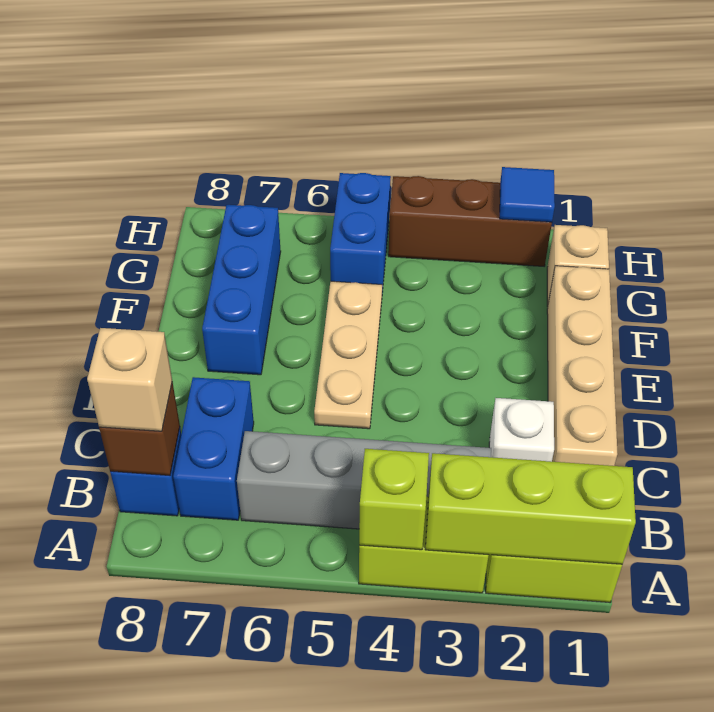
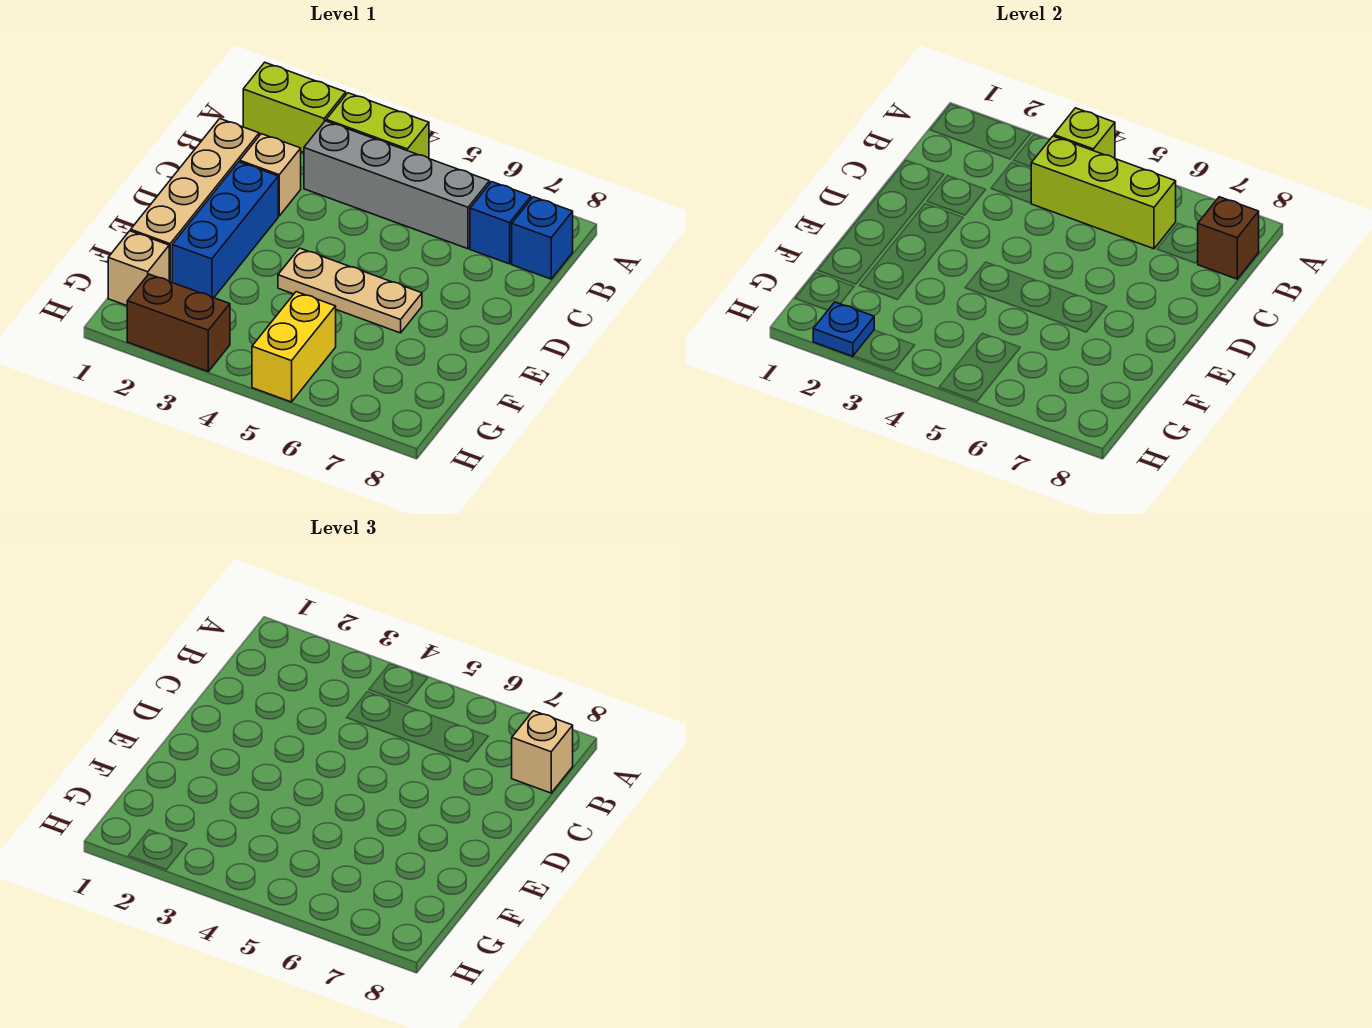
lime 1x3 brick [425,453,636,564] -> lime 1x3 brick moved to [1031,136,1176,249]
blue 1x2 brick [173,377,254,520] -> blue 1x1 brick [470,182,531,264]
white 1x1 brick [489,398,554,462] -> tan 1x1 brick [240,134,301,216]
tan 1x3 plate [314,281,382,429] -> tan 1x3 plate turned to [278,248,422,333]
blue 1x3 brick [202,205,281,375] -> blue 1x3 brick moved to [172,162,278,298]
blue 1x2 brick [330,173,391,292] -> yellow 1x2 brick [252,292,336,402]
brown 1x3 brick [388,176,552,266] -> brown 1x2 brick [127,274,230,371]
blue 1x1 tile [500,167,555,222] -> blue 1x1 plate [813,302,874,356]

